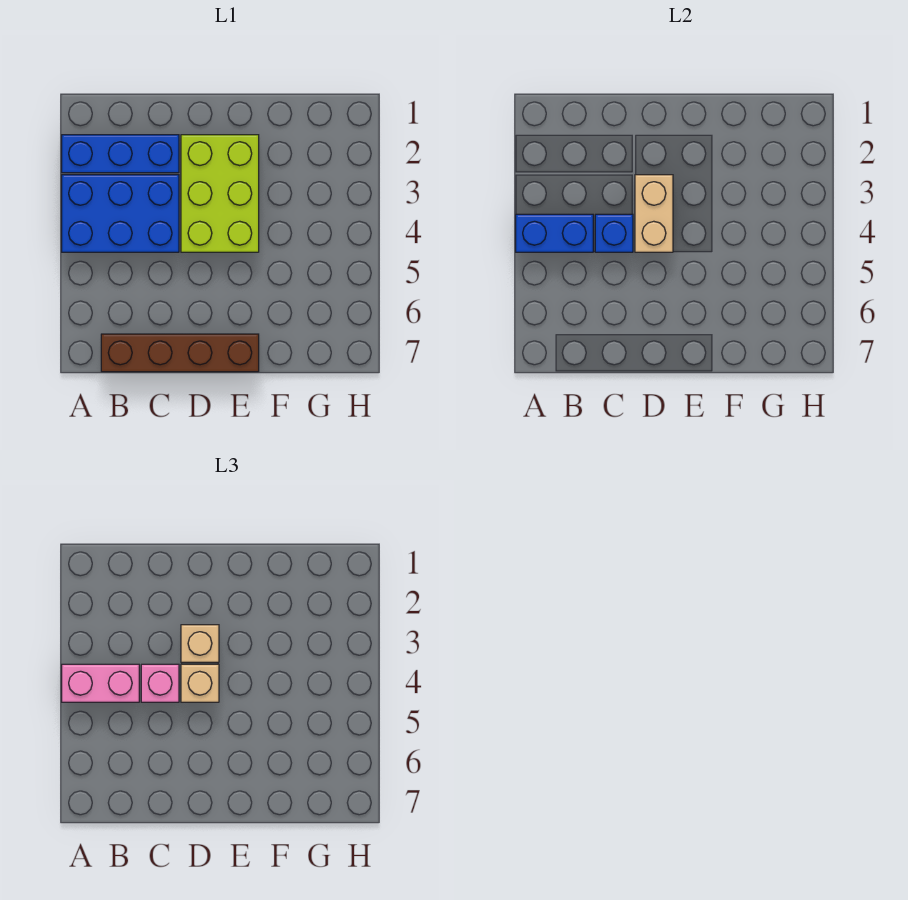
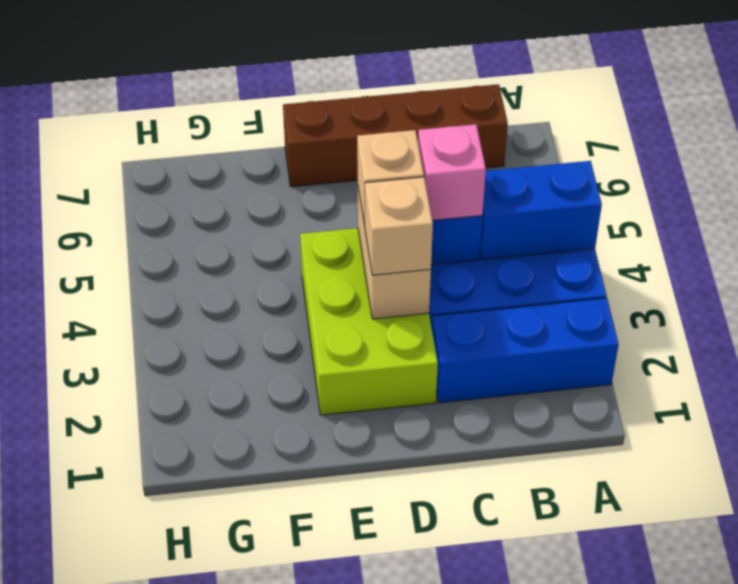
pink 1x2 brick [62,664,139,702] -> none

